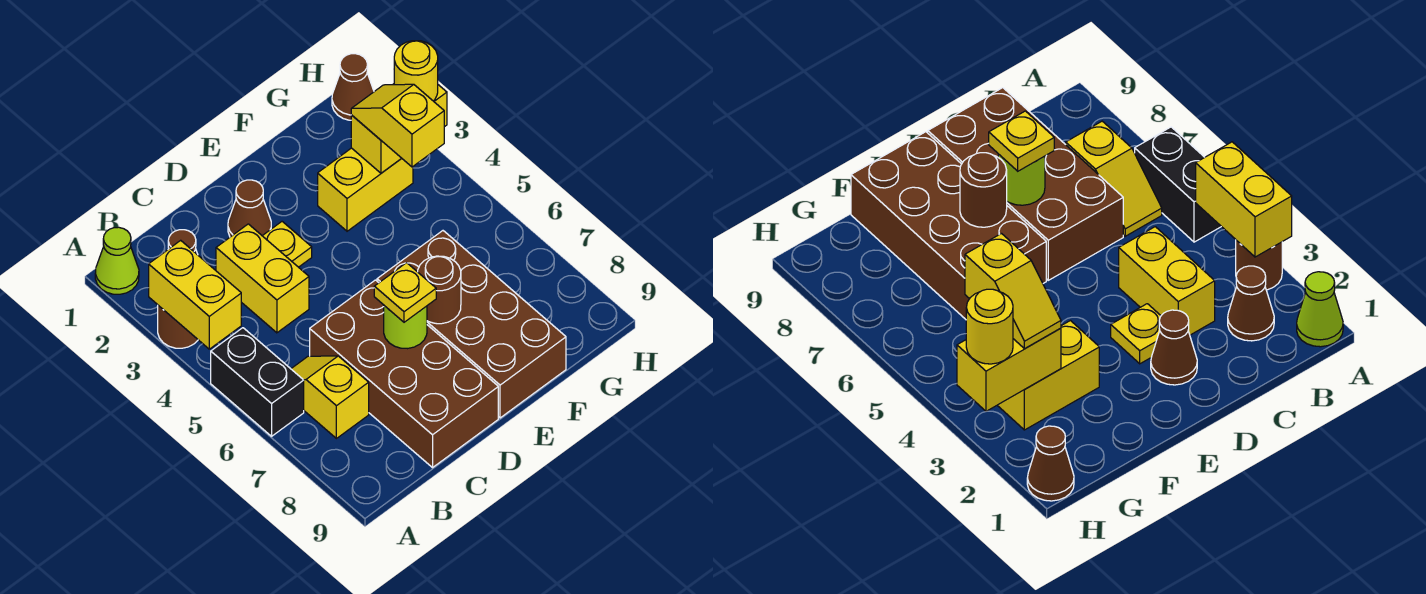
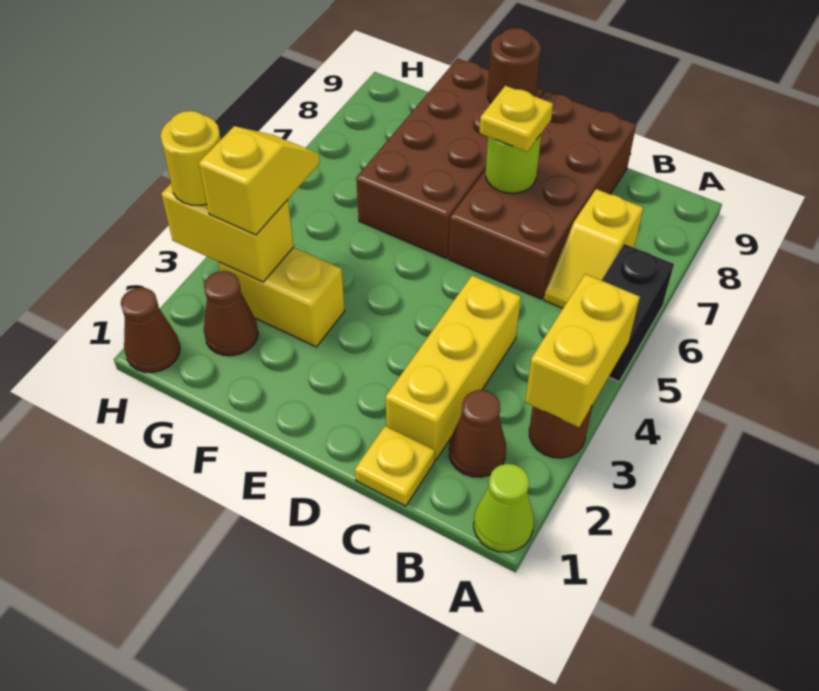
yellow 1x2 brick [216,224,309,333] -> yellow 1x3 brick [386,275,521,460]
brown 1x1 cone [228,180,271,237] -> brown 1x1 cone moved to [204,271,258,356]
yellow 1x1 plate [263,222,312,267] -> yellow 1x1 plate moved to [355,426,435,506]
brown 1x1 round brick [418,256,461,324] -> brown 1x1 round brick moved to [488,28,541,103]
yellow 1x2 slope [351,84,444,167] -> yellow 1x2 slope turned to [199,126,320,235]

